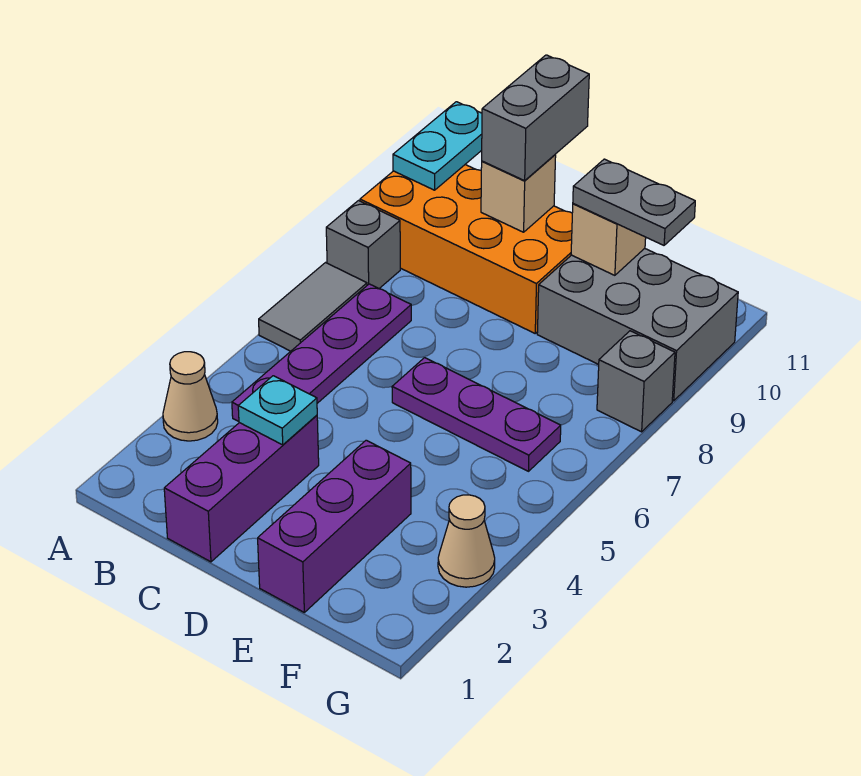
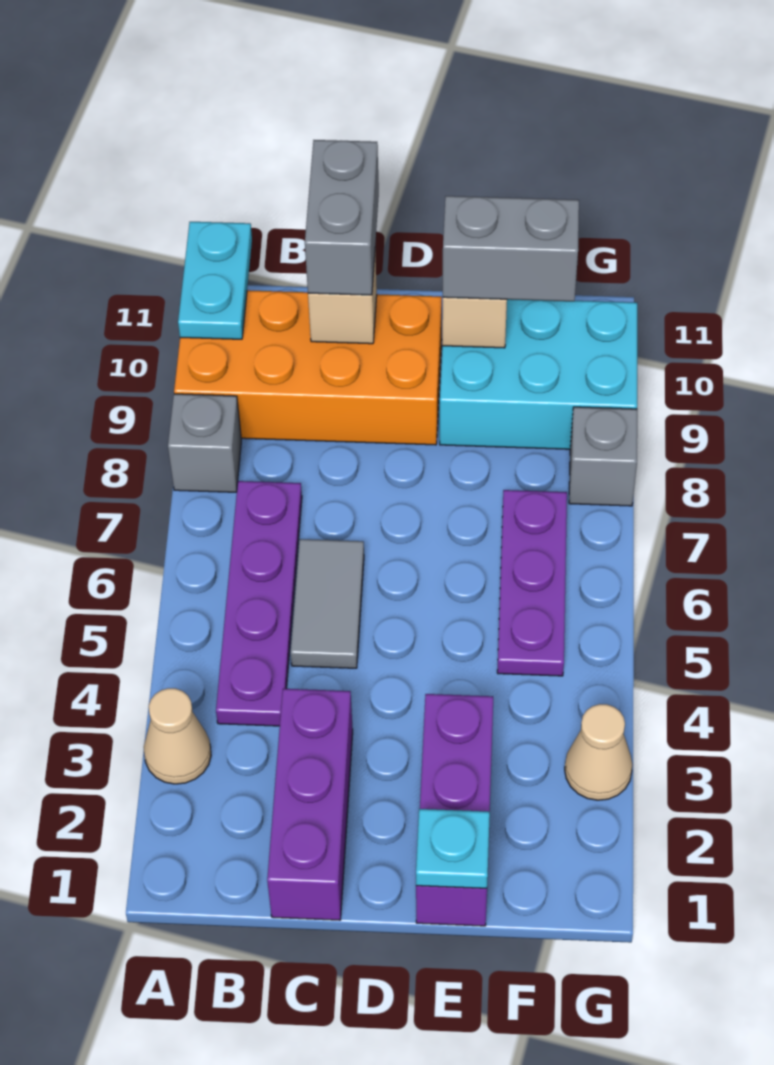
grey 1x2 tile [259,263,367,351] -> grey 1x2 tile moved to [291,539,364,668]
cyan 1x1 plate [238,376,317,445] -> cyan 1x1 plate moved to [416,809,490,888]
purple 1x3 plate [392,358,561,471] -> purple 1x3 plate turned to [497,490,567,676]
grey 2x3 brick [537,248,738,401] -> cyan 2x3 brick [440,299,637,449]
grey 1x2 plate [573,159,695,245] -> grey 1x2 brick [443,196,579,301]

